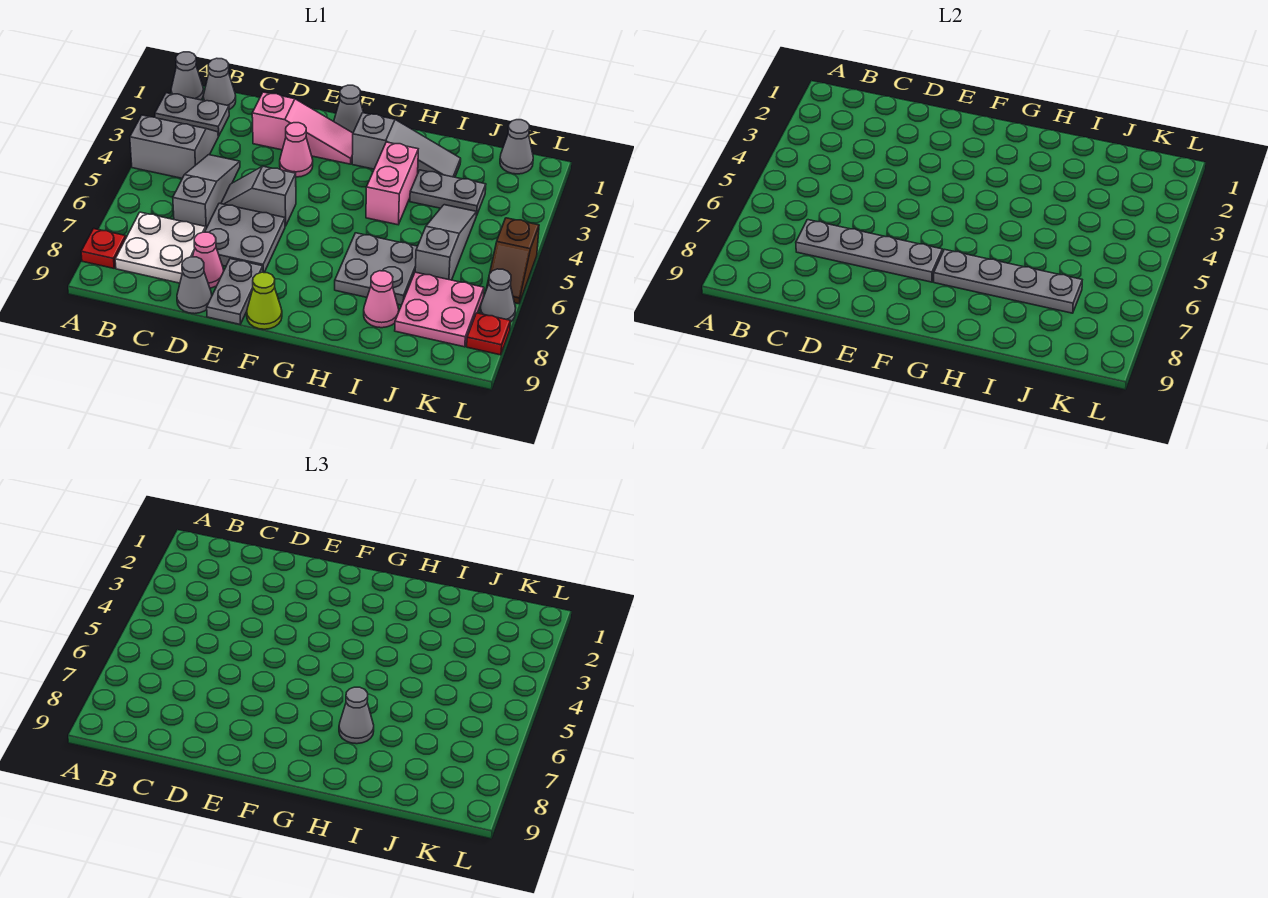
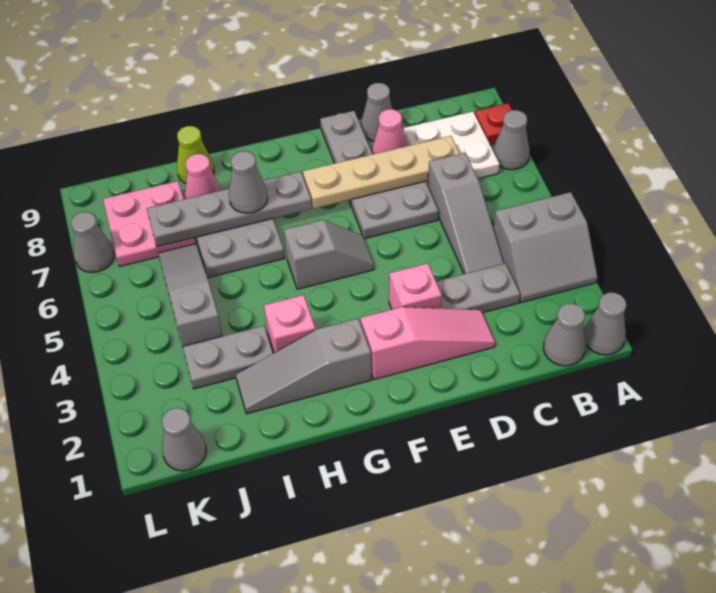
grey 1x2 plate [155,93,229,136] -> grey 1x2 plate moved to [436,263,520,313]
grey 1x4 plate [796,220,943,282] -> tan 1x4 plate [303,136,460,208]
pink 1x3 slope [252,92,353,164] -> pink 1x3 slope turned to [361,307,495,379]
grey 1x2 slope [221,166,296,226] -> grey 1x2 slope moved to [284,220,374,289]
pink 1x1 cone [280,123,313,177] -> pink 1x1 brick [389,263,442,309]
grey 1x1 cone [334,85,363,133] -> grey 1x1 cone moved to [493,110,530,170]
lime 1x1 cone [247,272,282,329] -> lime 1x1 cone moved to [177,126,214,183]
pink 1x2 brick [366,142,418,225] -> pink 1x1 brick [264,295,315,353]
grey 1x3 slope [415,205,476,280] -> grey 1x3 slope turned to [158,244,222,347]
brown 1x2 slope [486,218,539,304] -> none
red 1x1 plate [467,313,510,355] -> none

